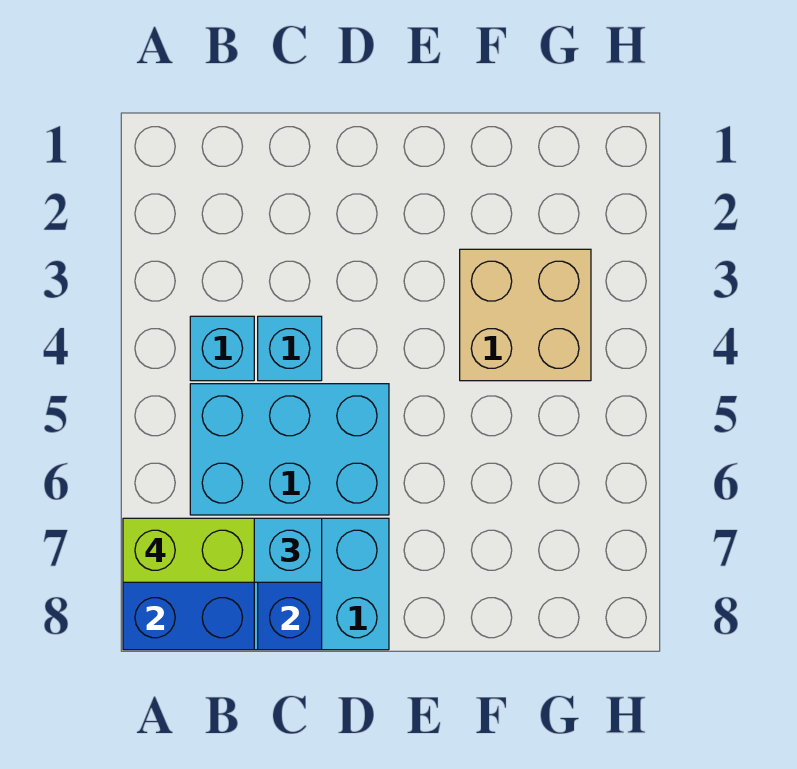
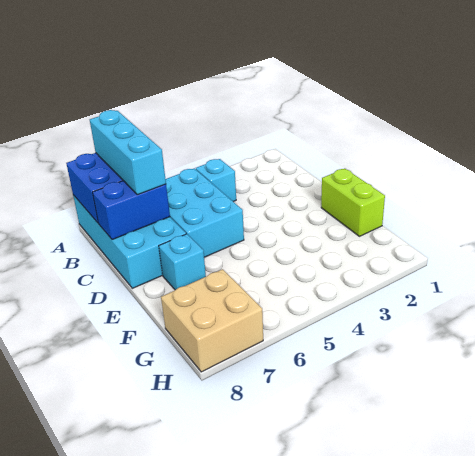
lime 1x2 brick [123,518,254,582] -> lime 1x2 brick moved to [321,169,385,236]
cyan 1x1 brick [258,316,322,381] -> cyan 1x1 brick moved to [159,234,206,290]
tan 2x2 brick [460,249,591,381] -> tan 2x2 brick moved to [161,269,263,372]

